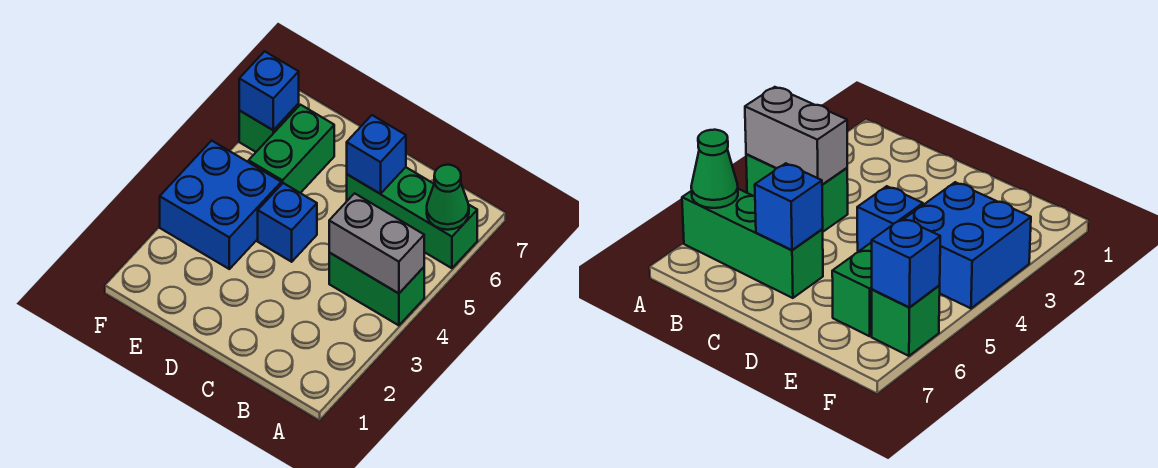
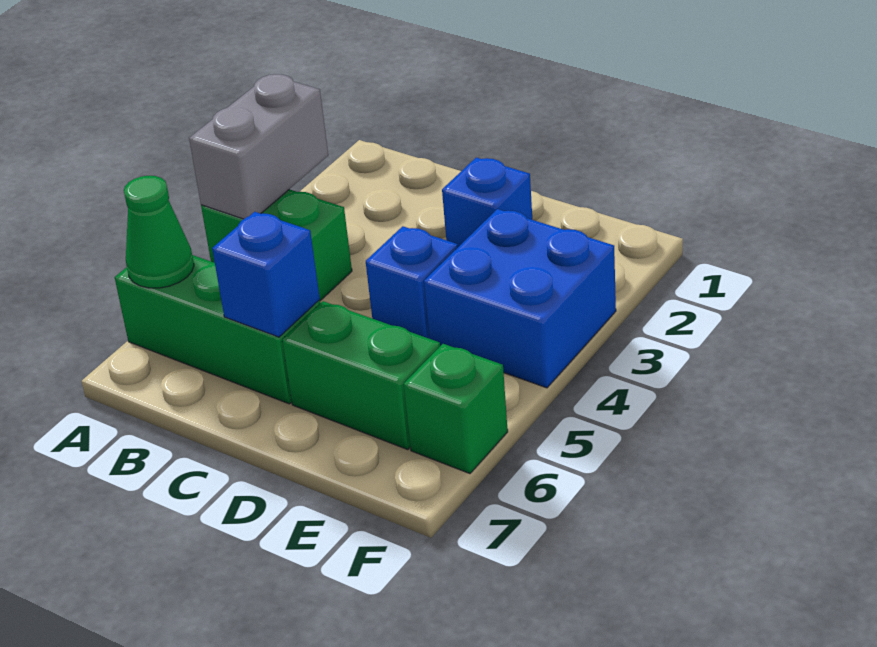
grey 1x2 brick [329,193,424,293] -> grey 1x2 brick turned to [189,74,328,219]
green 1x2 brick [249,105,334,193] -> green 1x2 brick turned to [282,301,440,450]
blue 1x1 brick [239,51,299,130] -> blue 1x1 brick moved to [442,158,532,247]

